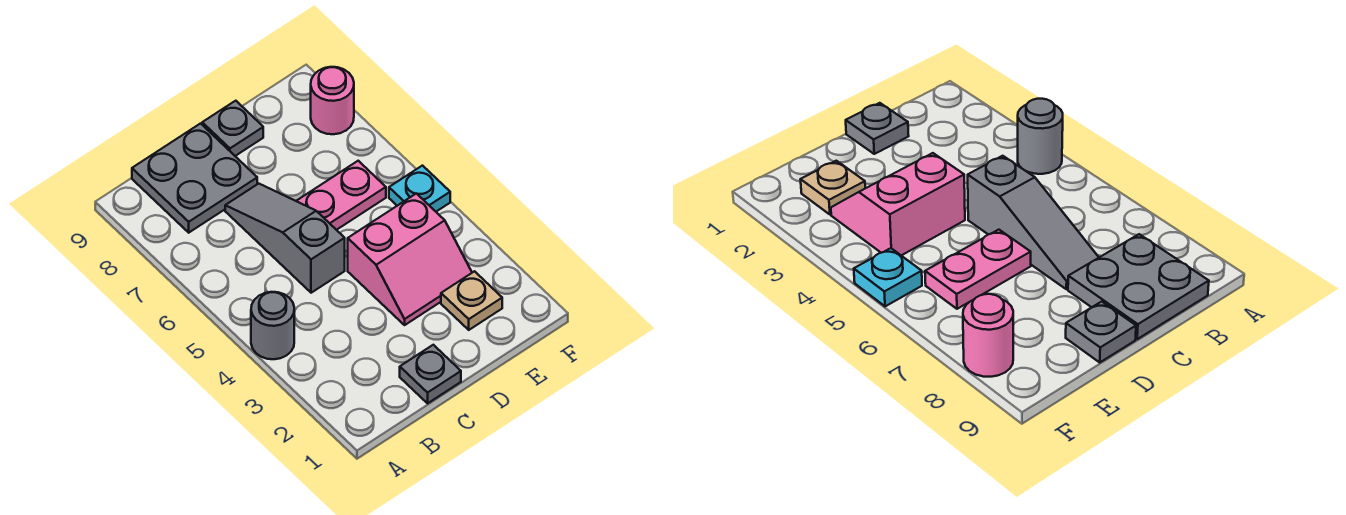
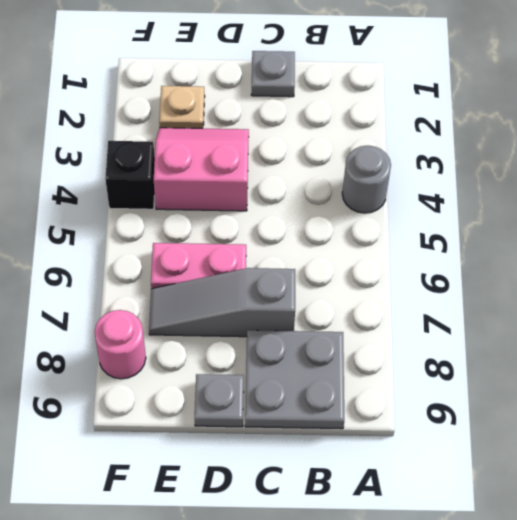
grey 1x3 slope [225,184,345,293] -> grey 1x3 slope turned to [149,268,295,337]
none -> black 1x1 brick [105,141,155,209]
cyan 1x1 plate [389,166,450,212] -> none

